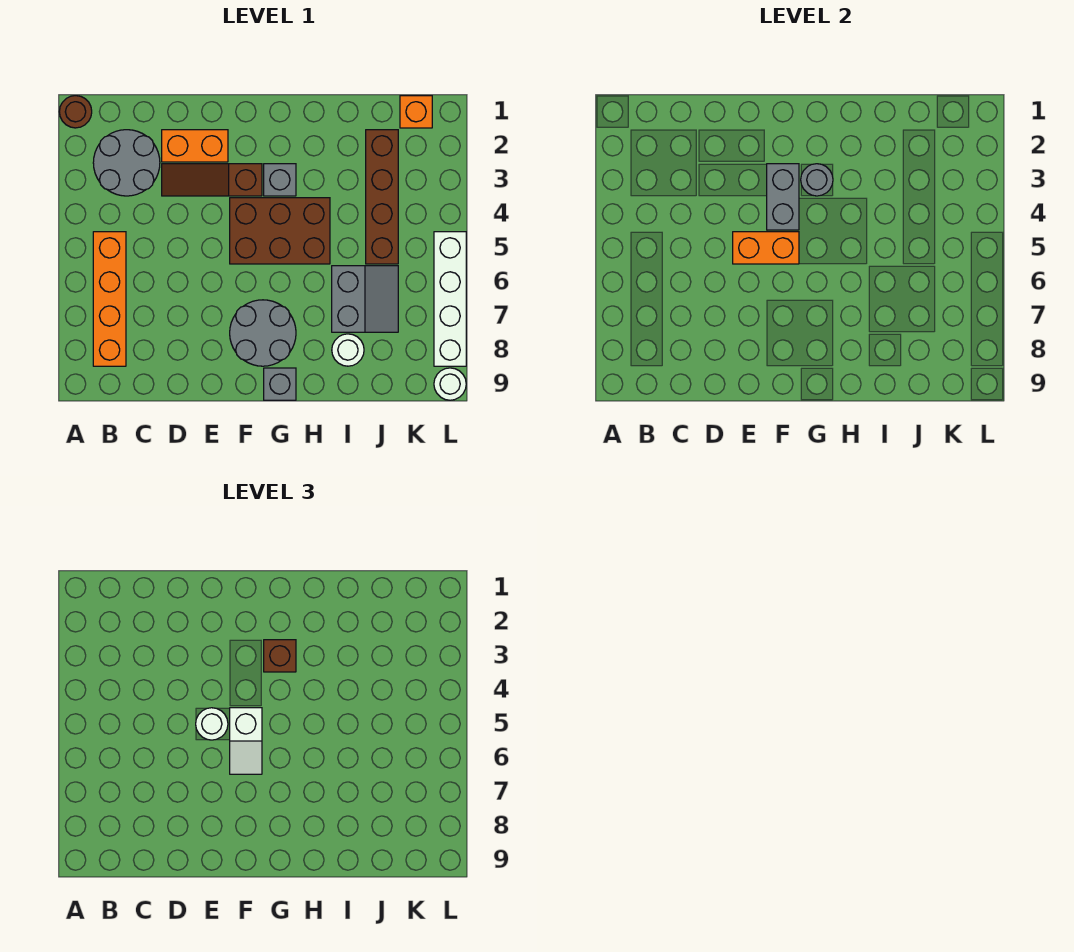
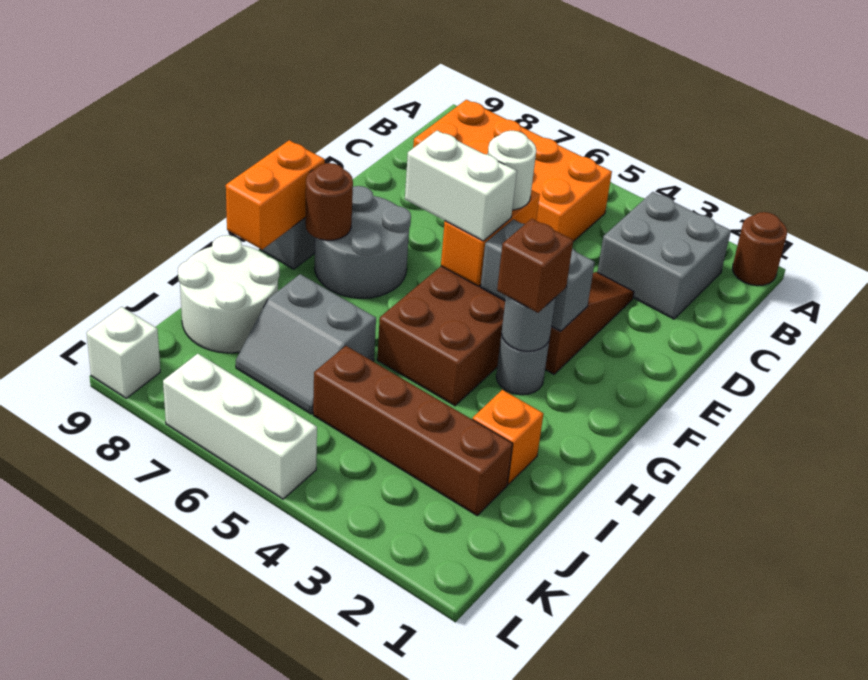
grey 2x2 round brick [93,130,160,196] -> grey 2x2 brick [598,192,731,319]
orange 1x4 brick [93,232,126,366] -> orange 2x4 brick [413,100,612,242]
orange 1x2 brick [162,130,228,162] -> orange 1x2 brick moved to [226,140,325,250]
white 1x2 slope [230,708,262,774] -> white 1x2 brick [405,130,517,241]
grey 1x1 brick [264,164,296,196] -> grey 1x1 round brick [496,334,549,395]
none -> brown 1x1 round brick [305,163,353,240]
white 1x1 round brick [332,334,364,366] -> white 2x2 round brick [178,235,279,353]
orange 1x1 brick [400,96,432,128] -> orange 1x1 brick moved to [472,390,543,485]
white 1x4 brick [434,232,466,366] -> white 1x3 brick [163,354,317,499]
white 1x1 round brick [434,368,466,400] -> white 1x1 brick [87,307,160,398]

